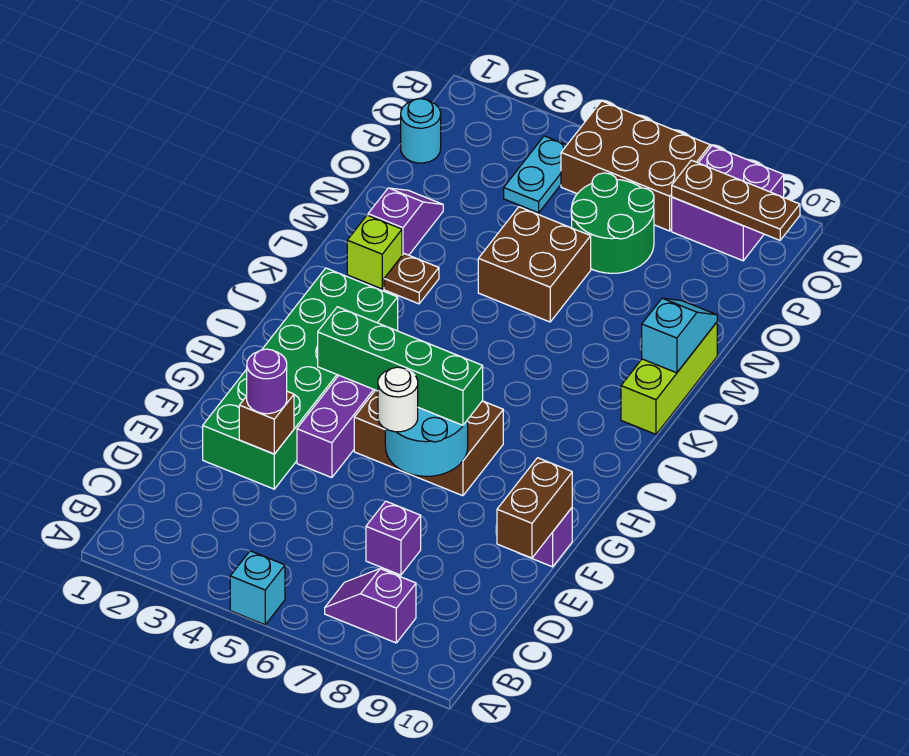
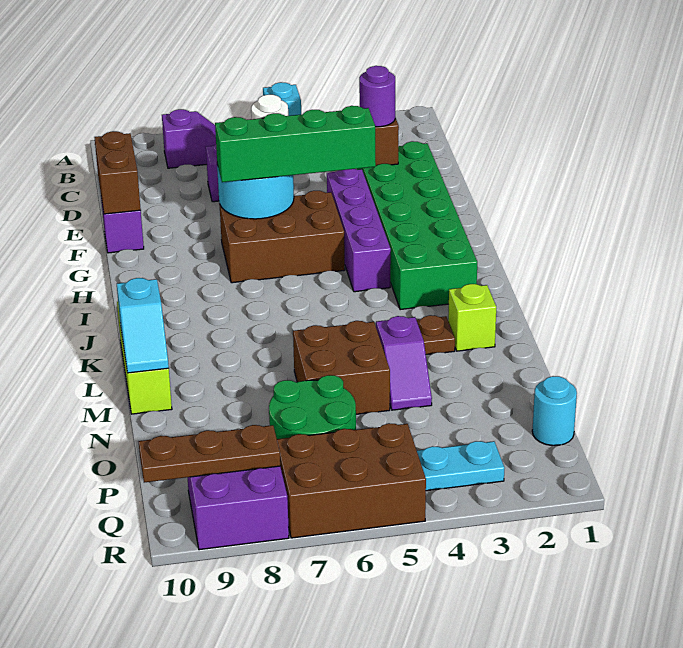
purple 1x2 slope [368,188,443,255] -> purple 1x2 slope moved to [376,316,432,410]
cyan 1x2 plate [504,136,567,213] -> cyan 1x2 plate turned to [417,441,504,491]

